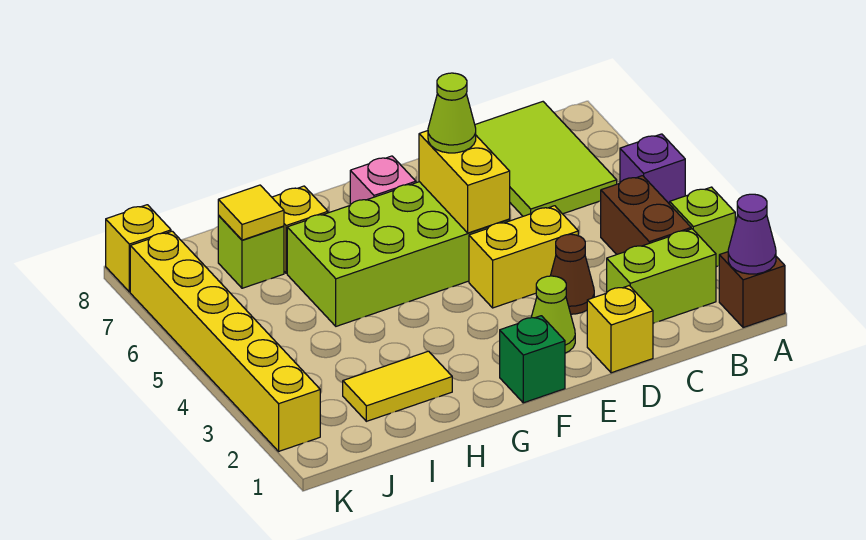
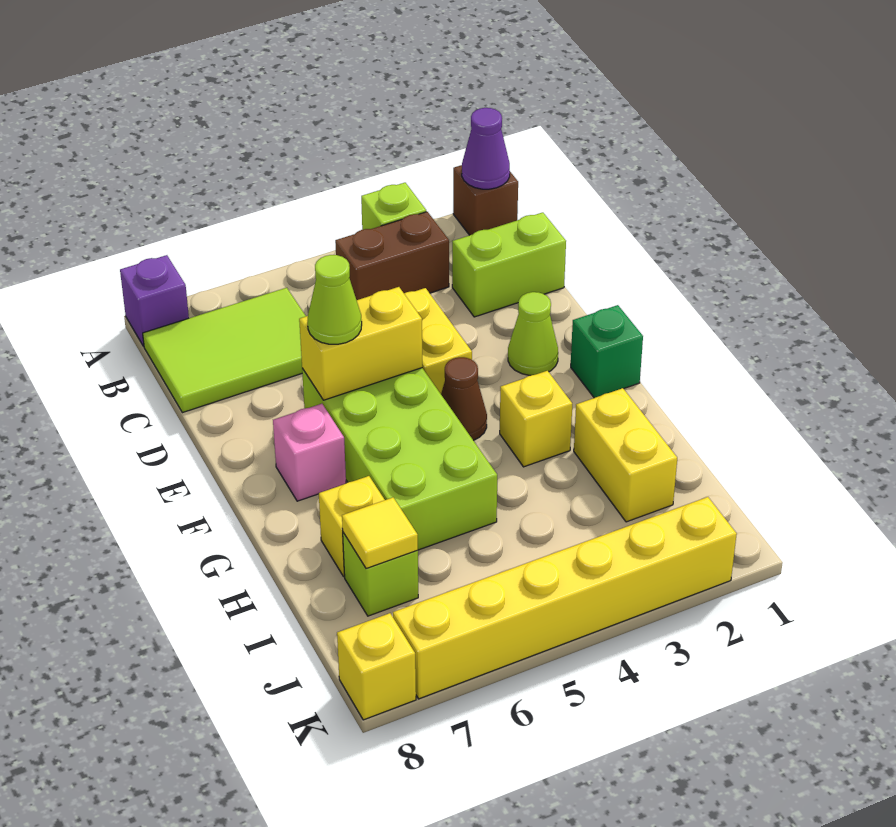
purple 1x1 brick [620,134,685,204] -> purple 1x1 brick moved to [120,255,189,346]
lime 1x2 brick [607,229,716,323] -> lime 1x2 brick turned to [452,212,566,317]
yellow 1x1 brick [587,286,653,373] -> yellow 1x1 brick moved to [500,371,572,467]
brown 1x1 cone [550,234,594,314] -> brown 1x1 cone moved to [441,357,487,440]
yellow 1x2 tile [343,351,452,421] -> yellow 1x2 brick [574,388,677,522]

